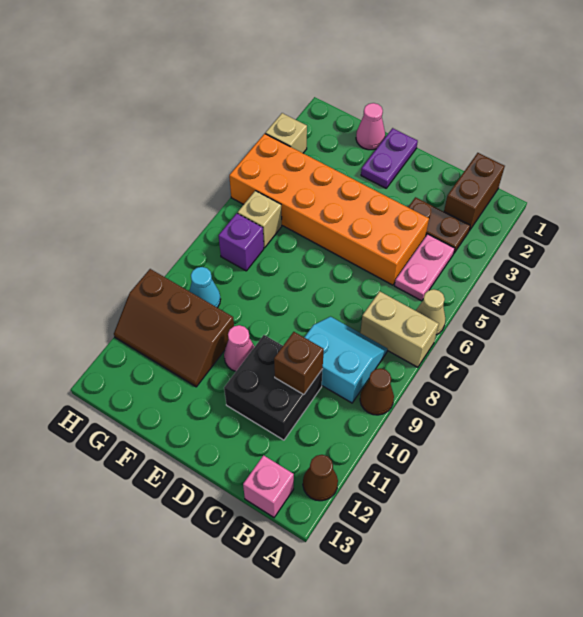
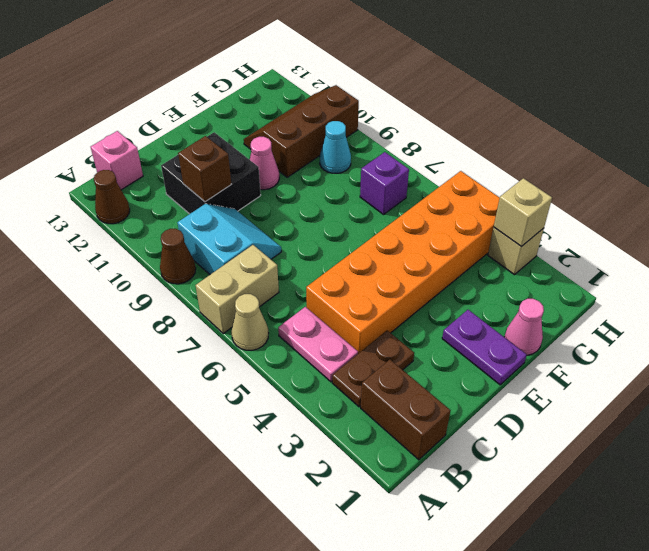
cyan 2x2 slope [304,317,388,403] -> cyan 2x2 slope turned to [177,204,281,274]
tan 1x1 brick [238,191,282,248] -> tan 1x1 brick moved to [494,178,552,247]

